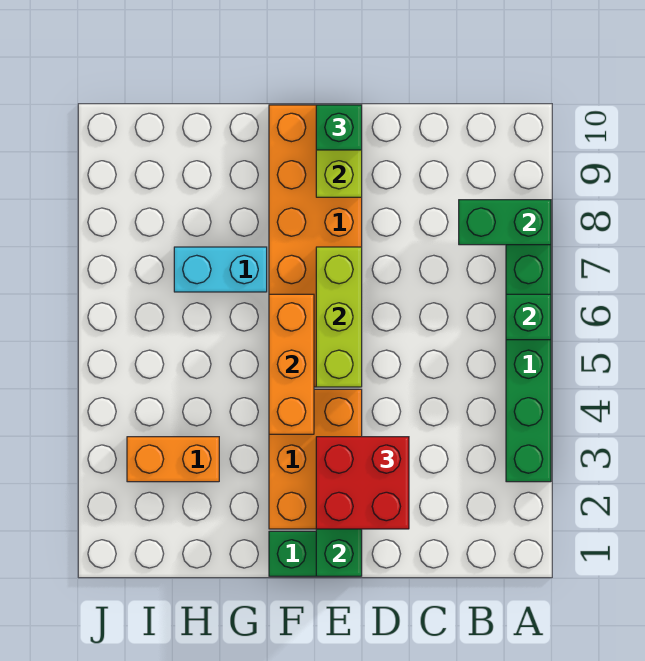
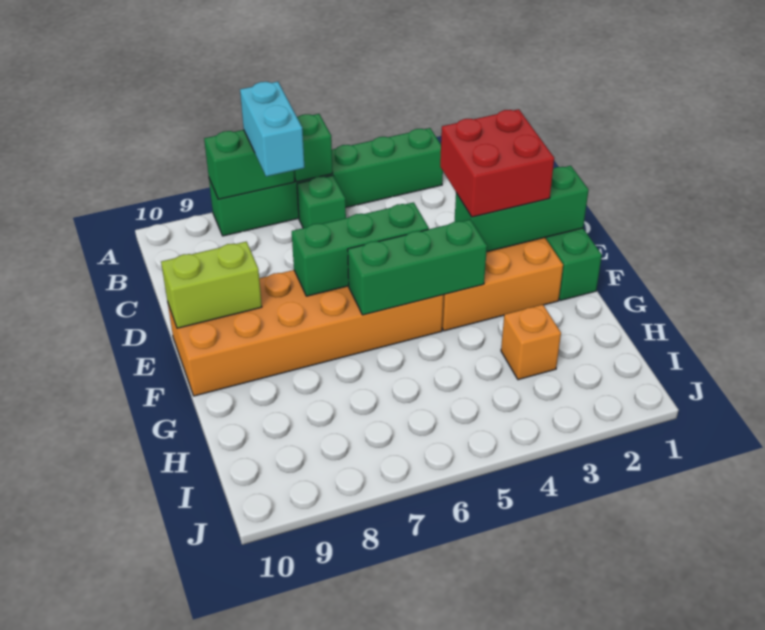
green 1x2 brick [459,200,551,245] -> green 1x2 brick turned to [204,130,294,199]
lime 1x3 brick [316,247,362,387] -> green 1x3 brick [292,202,429,296]
green 1x1 brick [316,105,362,150] -> green 1x1 brick moved to [297,175,346,228]
orange 1x3 brick [269,294,314,434] -> green 1x3 brick [348,219,487,315]
cyan 1x2 brick [174,247,267,292] -> cyan 1x2 brick moved to [240,82,305,176]
orange 1x2 brick [127,437,219,482] -> orange 1x1 brick [501,305,561,380]

